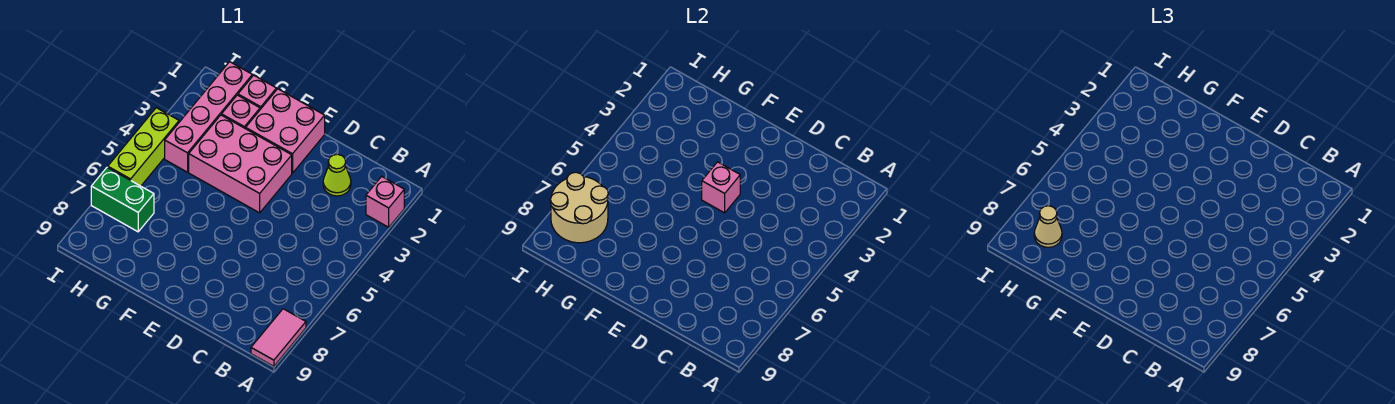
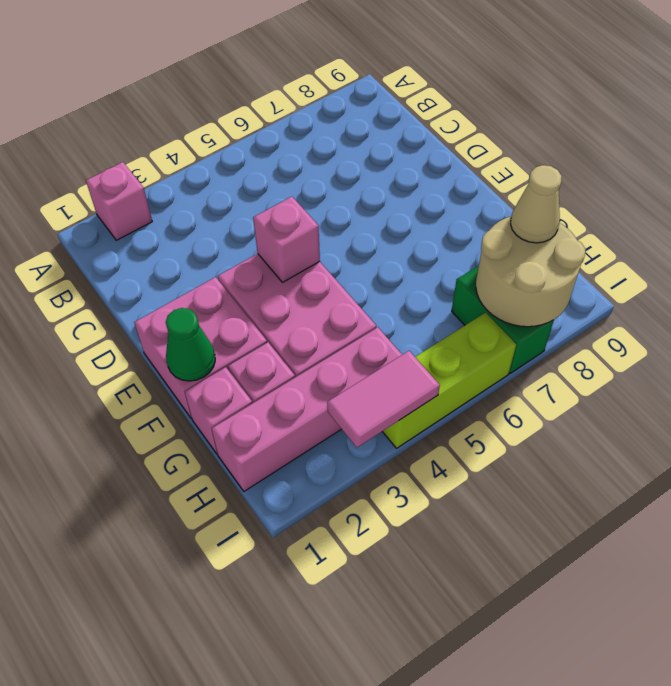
pink 1x2 tile [251,309,306,366] -> pink 1x2 tile moved to [327,351,440,447]
lime 1x1 cone [323,154,351,196] -> none
none -> green 1x1 cone [166,308,215,381]

